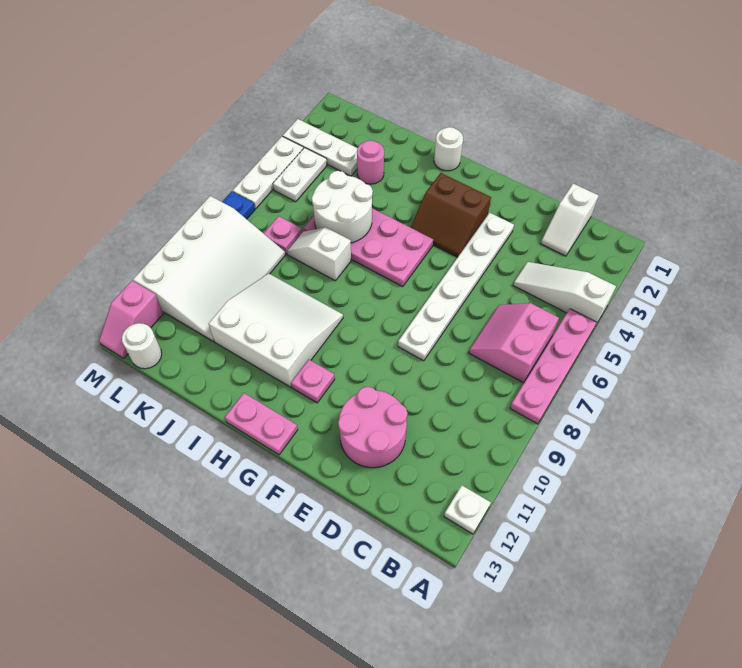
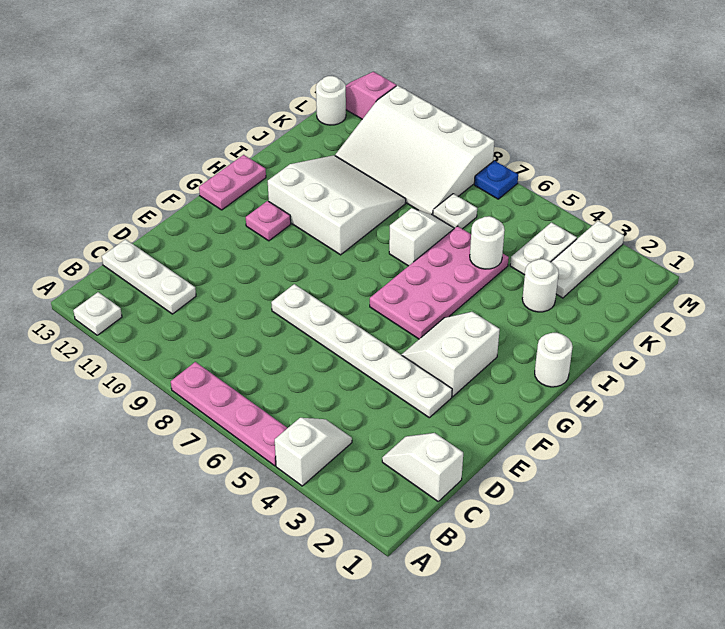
white 1x3 slope [513,262,616,326] -> white 1x2 slope [275,418,352,486]
pink 2x2 slope [469,303,559,383] -> none
pink 2x2 round brick [338,387,408,468] -> none
brown 2x2 slope [411,173,491,257] -> white 2x2 slope [401,312,500,397]
white 3x3 slope [209,273,343,387] -> white 3x3 slope turned to [268,155,406,255]
white 2x2 round brick [312,171,373,243] -> white 1x1 round brick [470,216,505,269]
pink 1x1 round brick [357,140,384,184] -> white 1x1 round brick [522,259,559,312]
pink 1x1 plate [264,216,302,254] -> white 1x1 plate [433,194,477,229]
white 1x2 plate [273,148,327,202] -> white 1x2 plate turned to [510,222,577,275]
white 1x3 plate [233,136,304,209] -> white 1x3 plate moved to [102,239,196,314]

